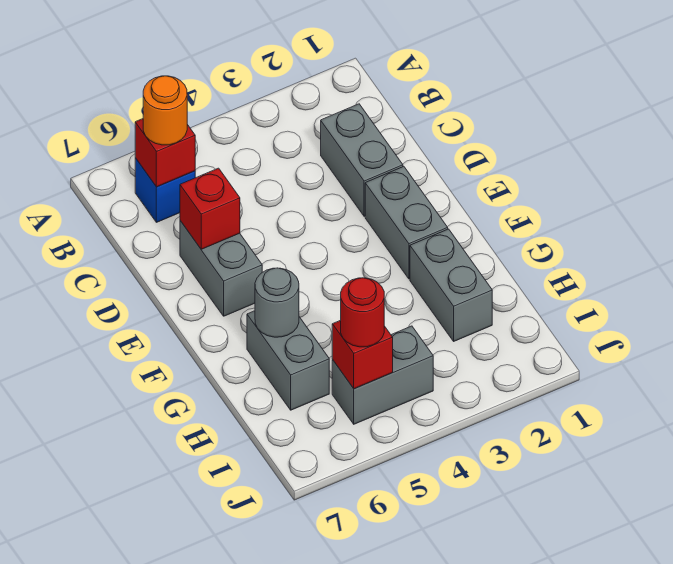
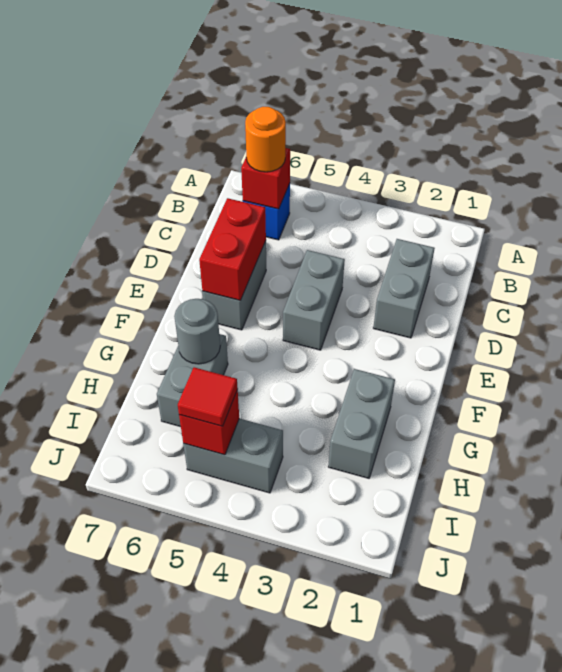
red 1x1 brick [180,168,240,249] -> red 1x2 brick [199,198,266,300]
grey 1x2 brick [365,167,448,279] -> grey 1x2 brick moved to [283,250,345,350]
red 1x1 round brick [341,278,384,347] -> red 1x1 tile [178,367,238,426]

